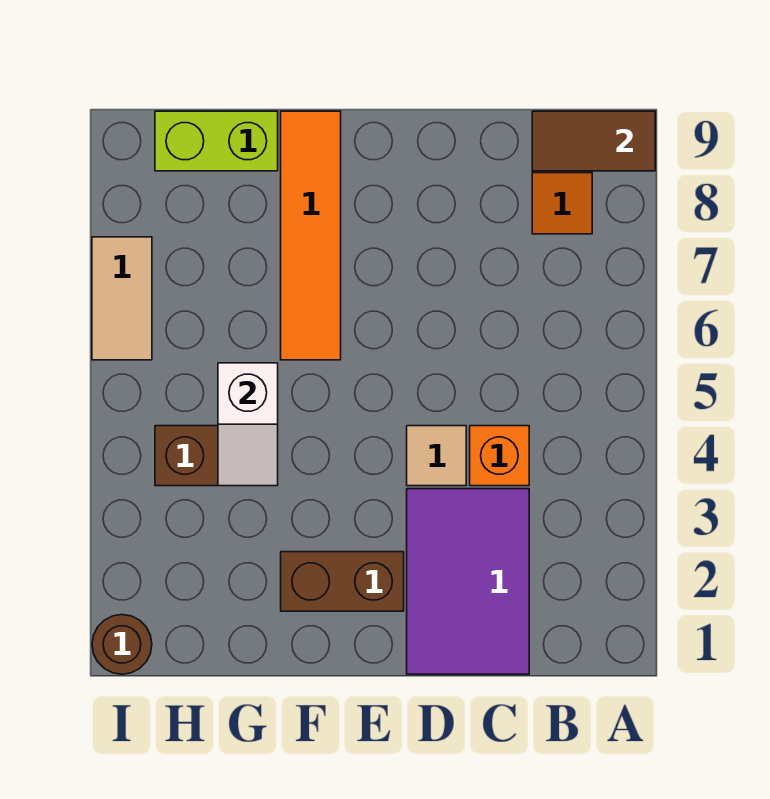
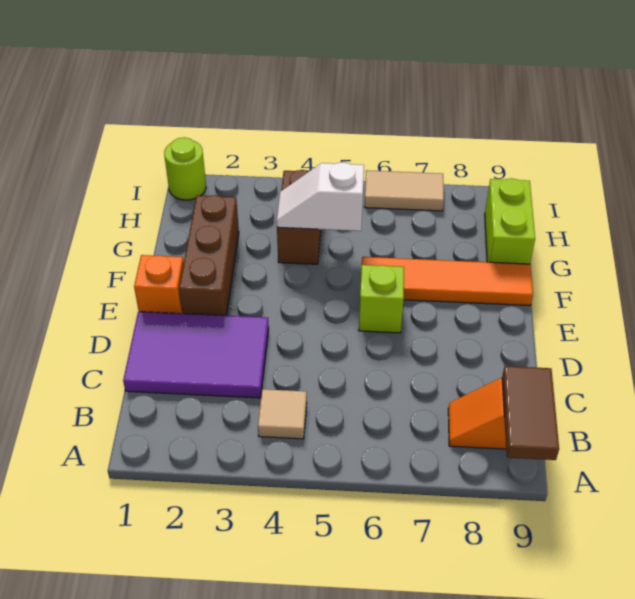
orange 1x1 brick [470,426,529,486] -> orange 1x1 brick moved to [134,255,184,314]
tan 1x1 tile [407,426,466,486] -> tan 1x1 tile moved to [258,389,307,439]
brown 1x2 brick [281,552,404,611] -> brown 1x3 brick [179,195,239,316]
none -> lime 1x1 brick [359,265,404,333]
brown 1x1 round brick [92,615,152,674] -> lime 1x1 round brick [164,137,206,200]

